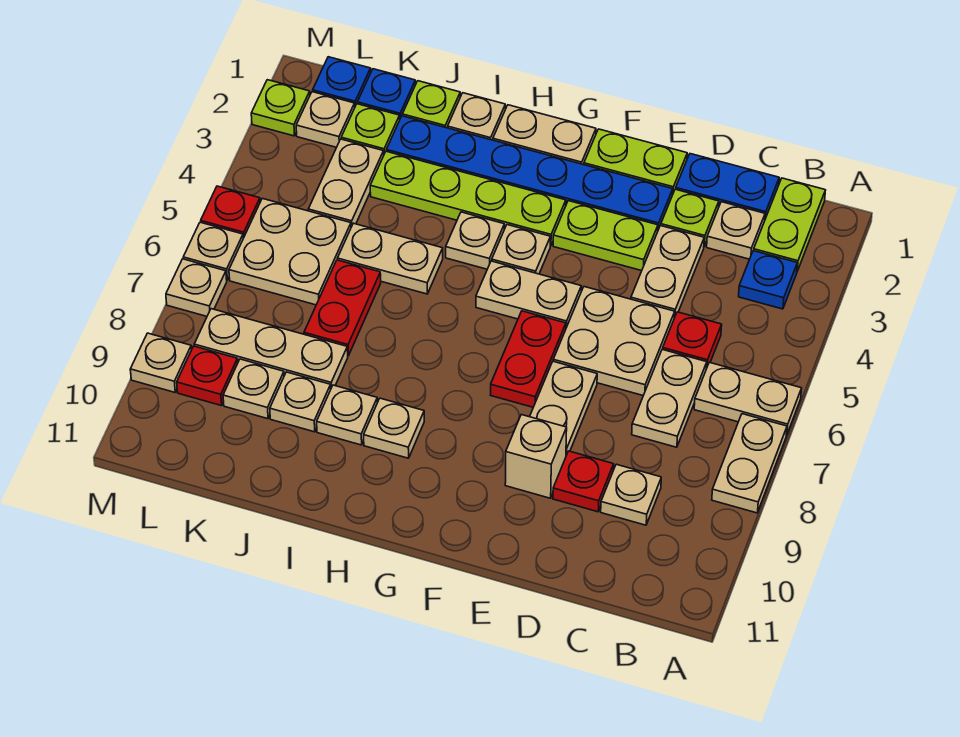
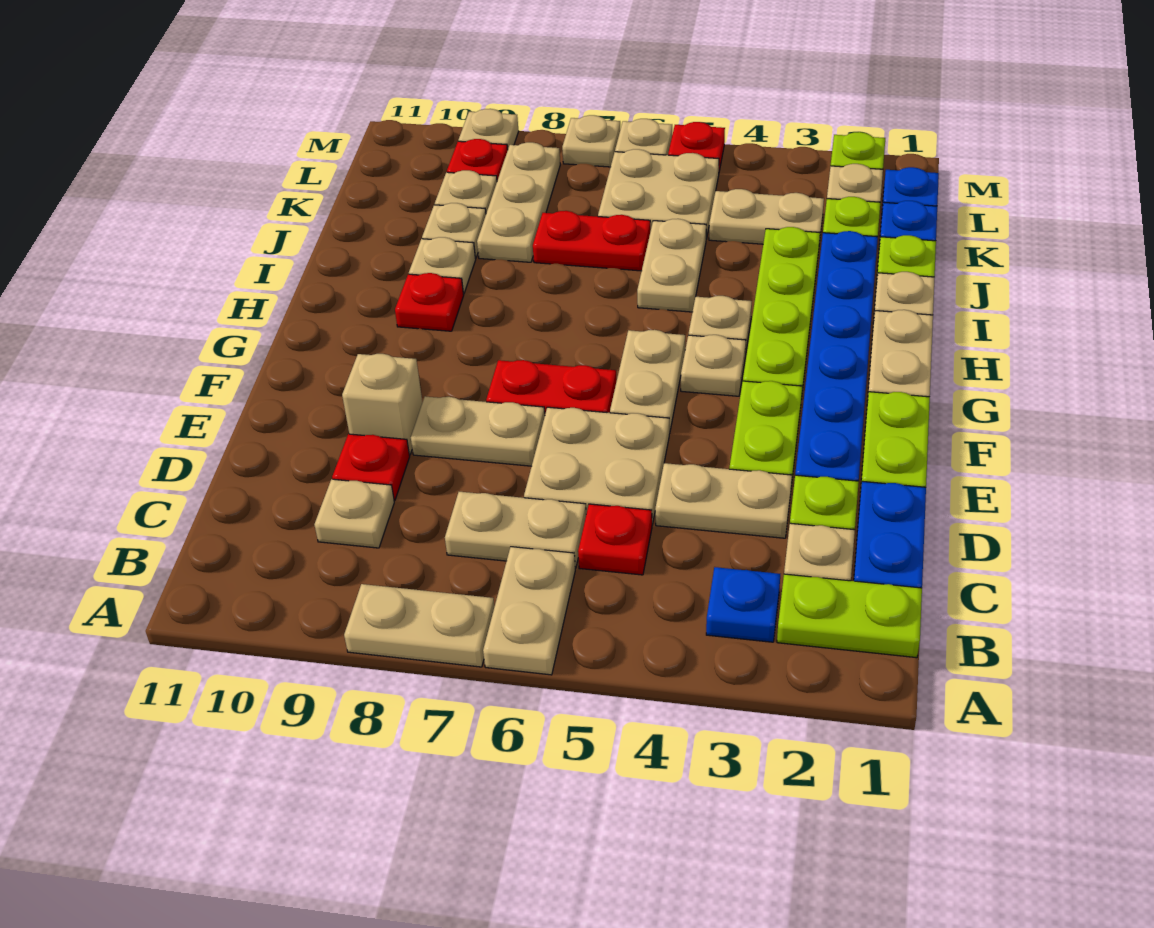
tan 1x1 plate [364,398,424,458] -> red 1x1 plate [395,273,464,331]

